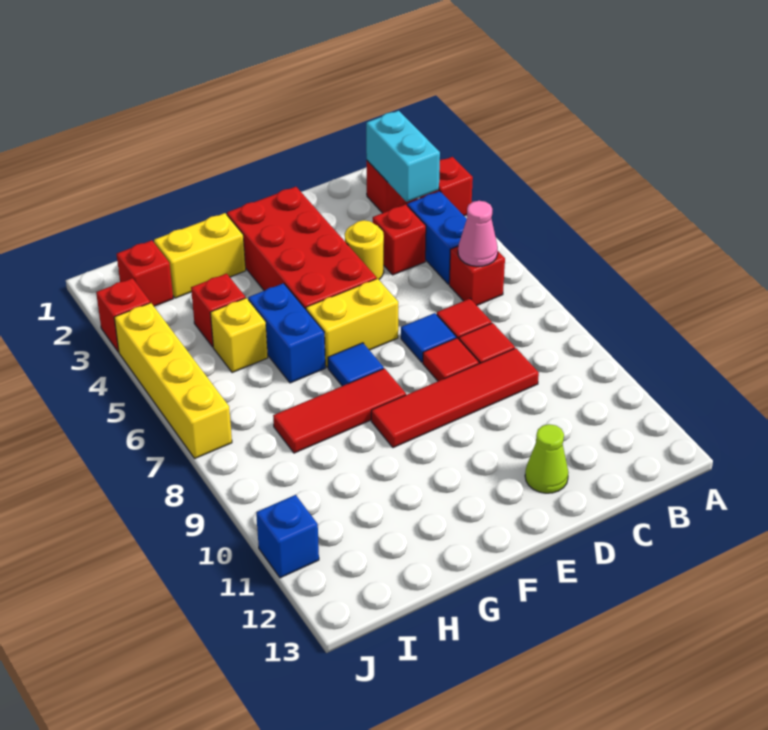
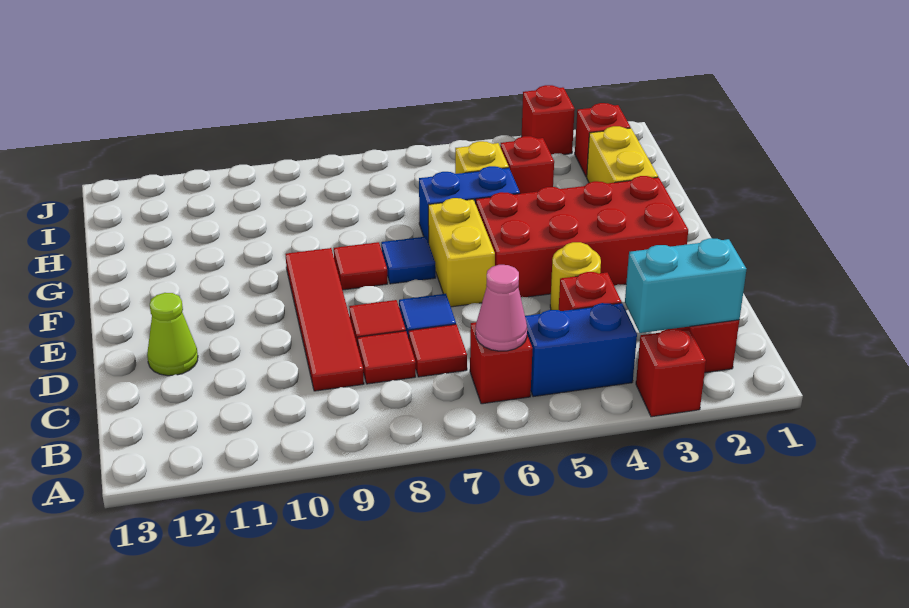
red 1x3 tile [273,368,406,453] -> red 1x1 tile [334,242,388,290]
yellow 1x4 brick [114,303,232,458] -> none
blue 1x1 brick [256,495,319,578] -> none

